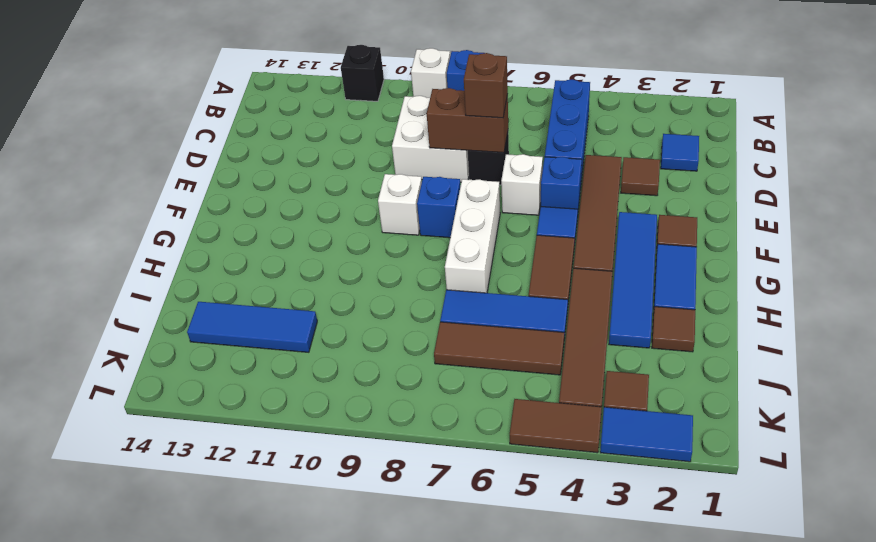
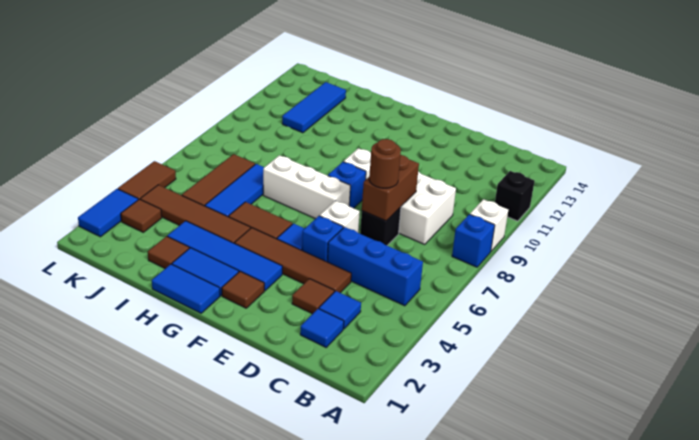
none -> blue 1x1 tile [319,291,361,329]
brown 1x1 brick [464,53,508,118] -> brown 1x1 round brick [369,139,401,188]
none -> blue 1x2 tile [152,264,220,313]

